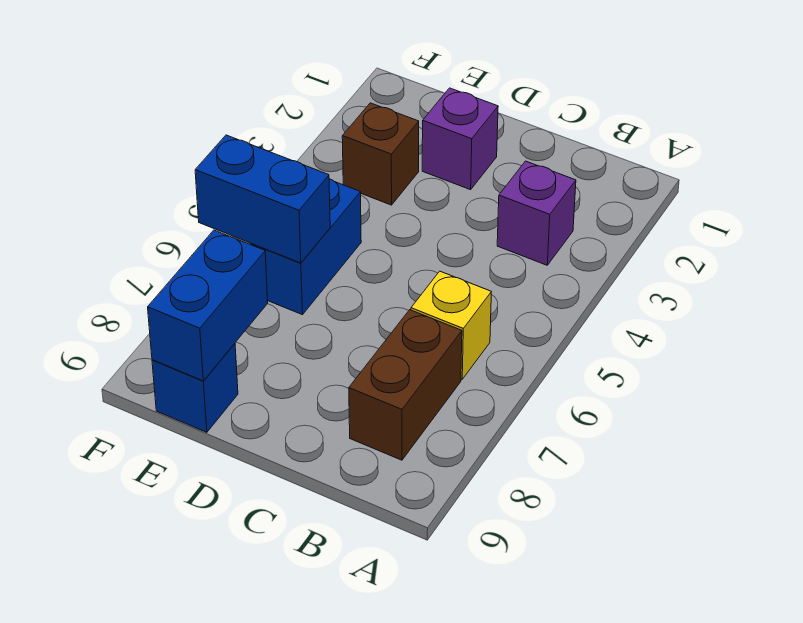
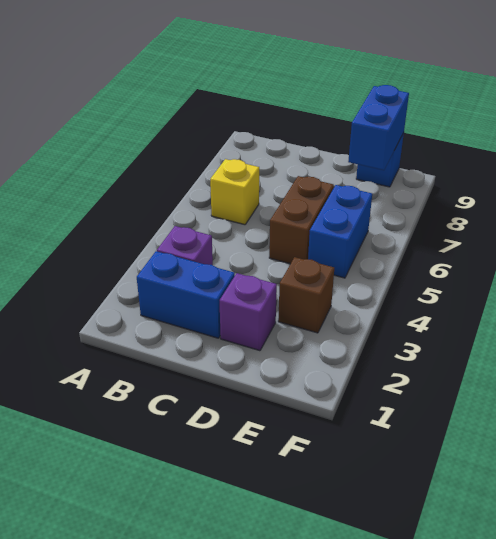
brown 1x2 brick [349,310,462,460] -> brown 1x2 brick moved to [269,176,334,264]
blue 1x2 brick [195,135,330,263] -> blue 1x2 brick moved to [137,251,235,338]

